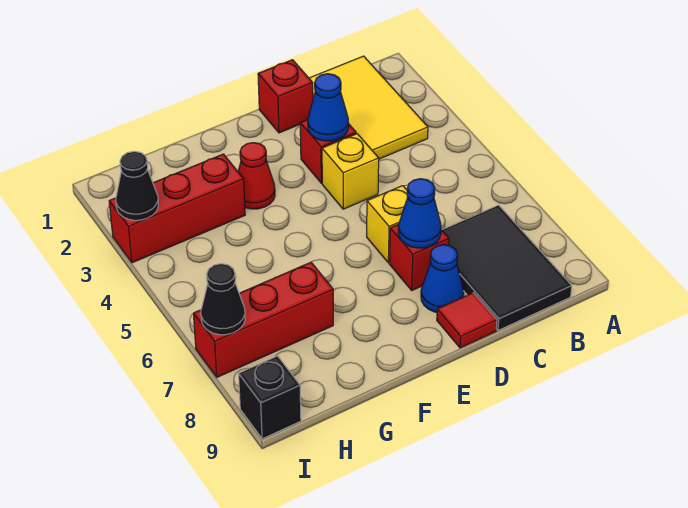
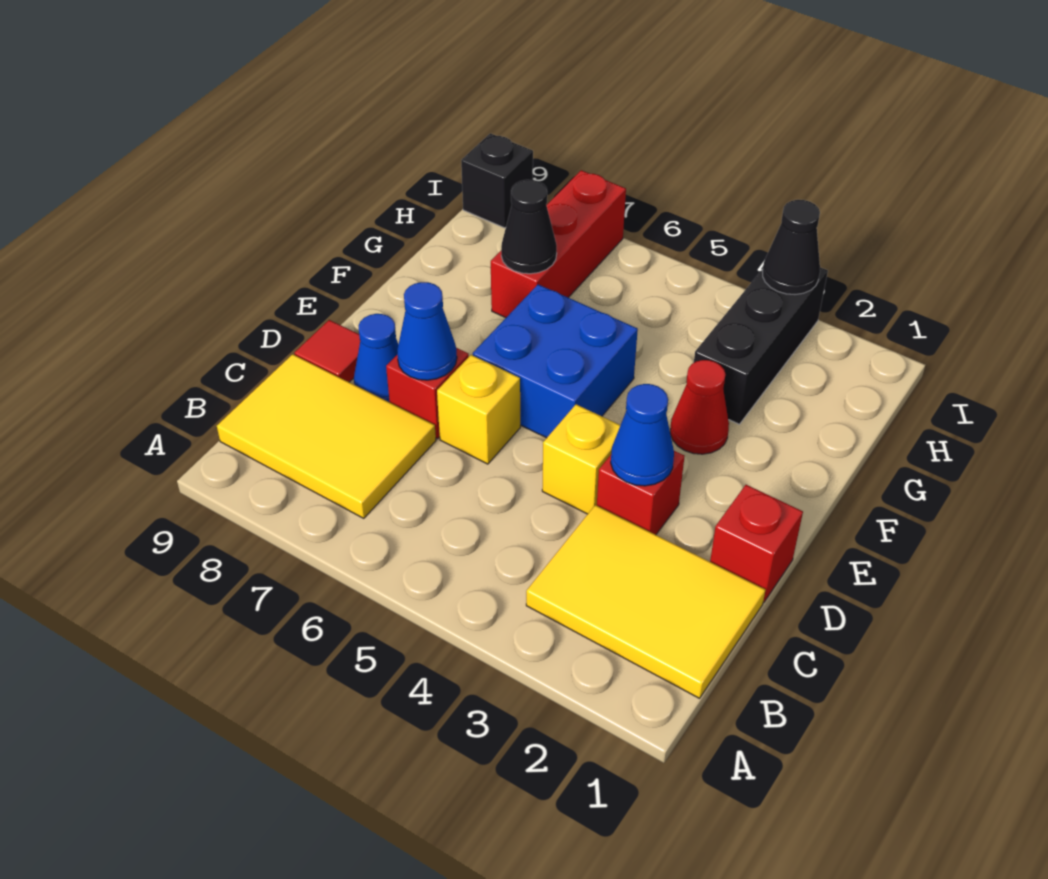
black 2x3 tile [442,205,572,330] -> yellow 2x3 tile [217,354,436,518]
none -> blue 2x2 brick [473,285,638,438]
red 1x3 brick [109,154,245,263] -> black 1x3 brick [694,267,828,424]
black 1x1 cone [201,264,245,335] -> black 1x1 cone moved to [501,180,557,274]

